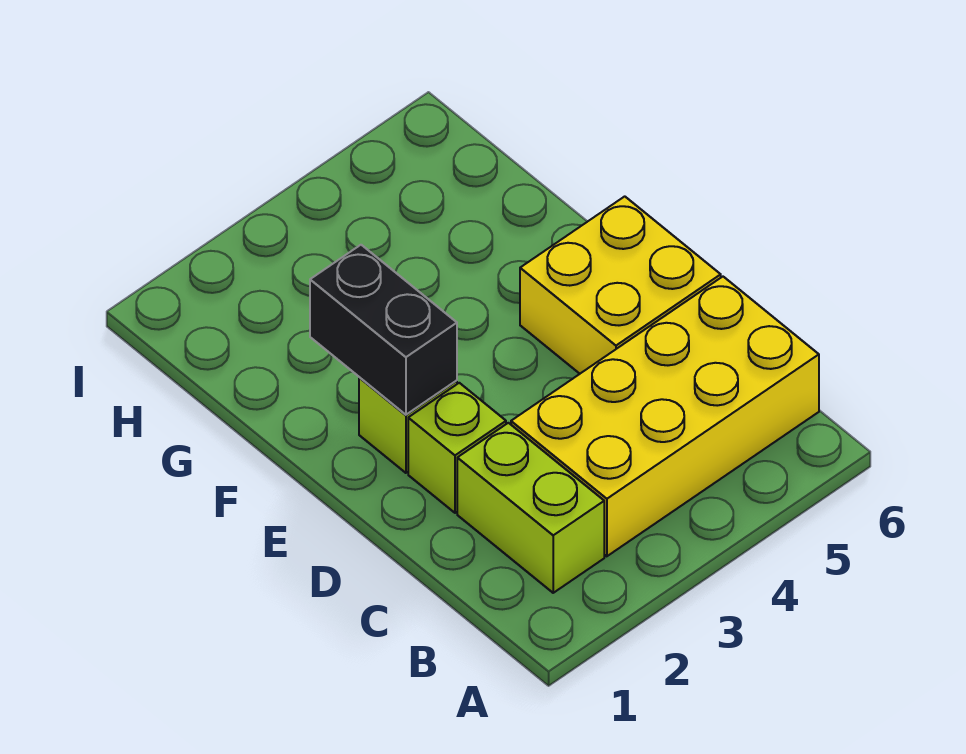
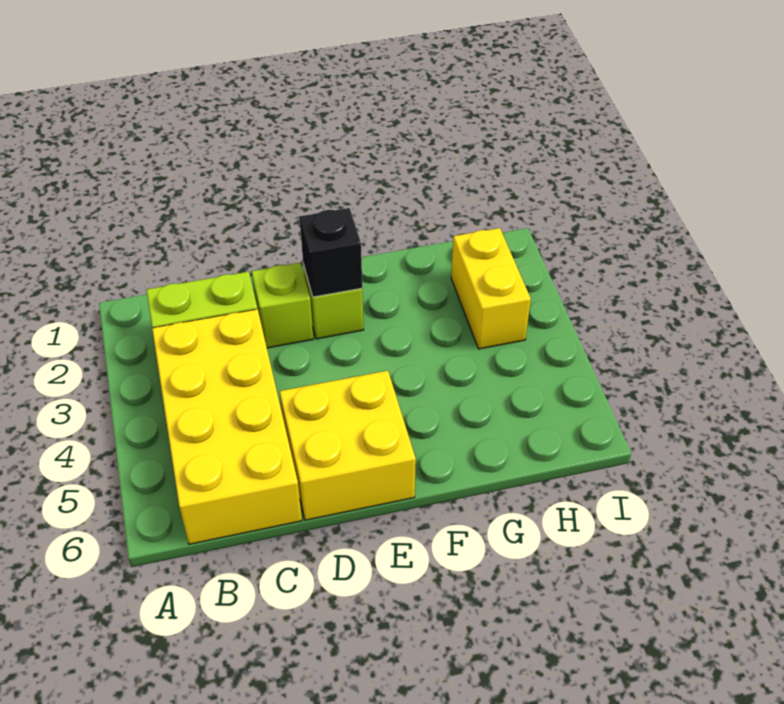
black 1x2 brick [310,245,457,415] -> black 1x1 brick [299,208,362,297]
none -> yellow 1x2 brick [451,228,531,349]

